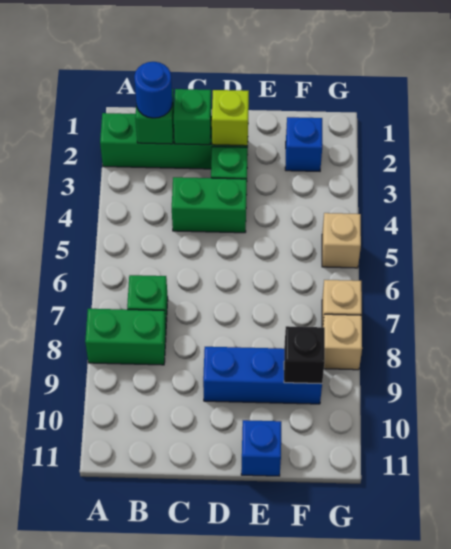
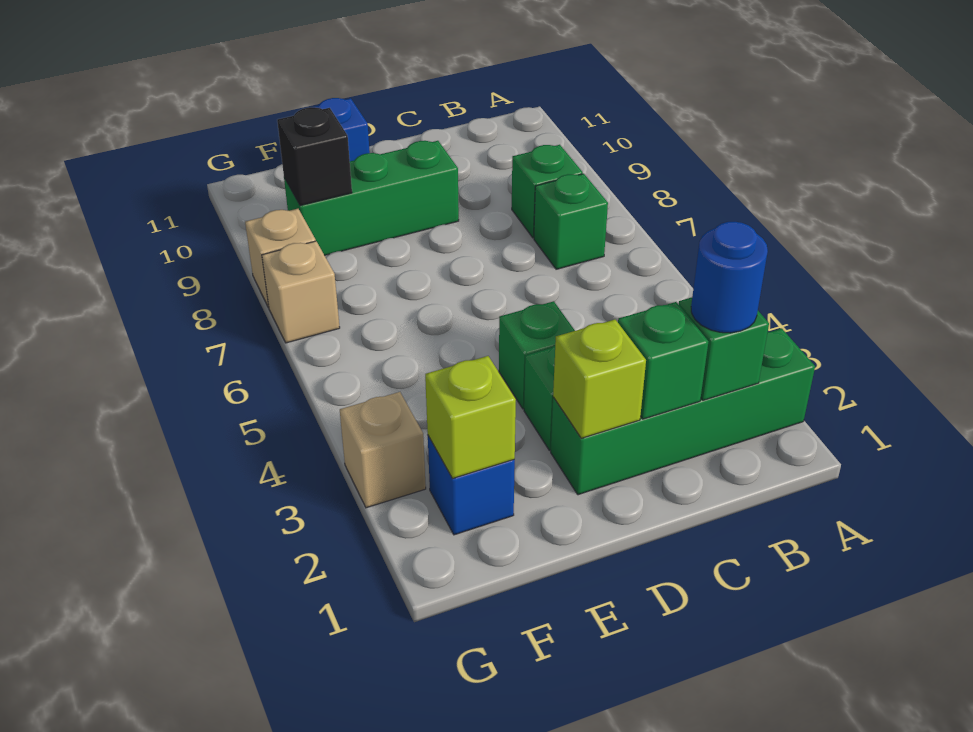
green 1x2 brick [85,309,166,365] -> green 1x1 brick [512,145,583,238]
green 1x2 brick [172,177,247,233] -> green 1x1 brick [499,301,575,409]
blue 1x3 brick [203,347,322,404] -> green 1x3 brick [284,141,459,255]
none -> lime 1x1 brick [425,356,516,479]
tan 1x1 brick [322,213,361,268] -> tan 1x1 brick moved to [340,392,426,508]

